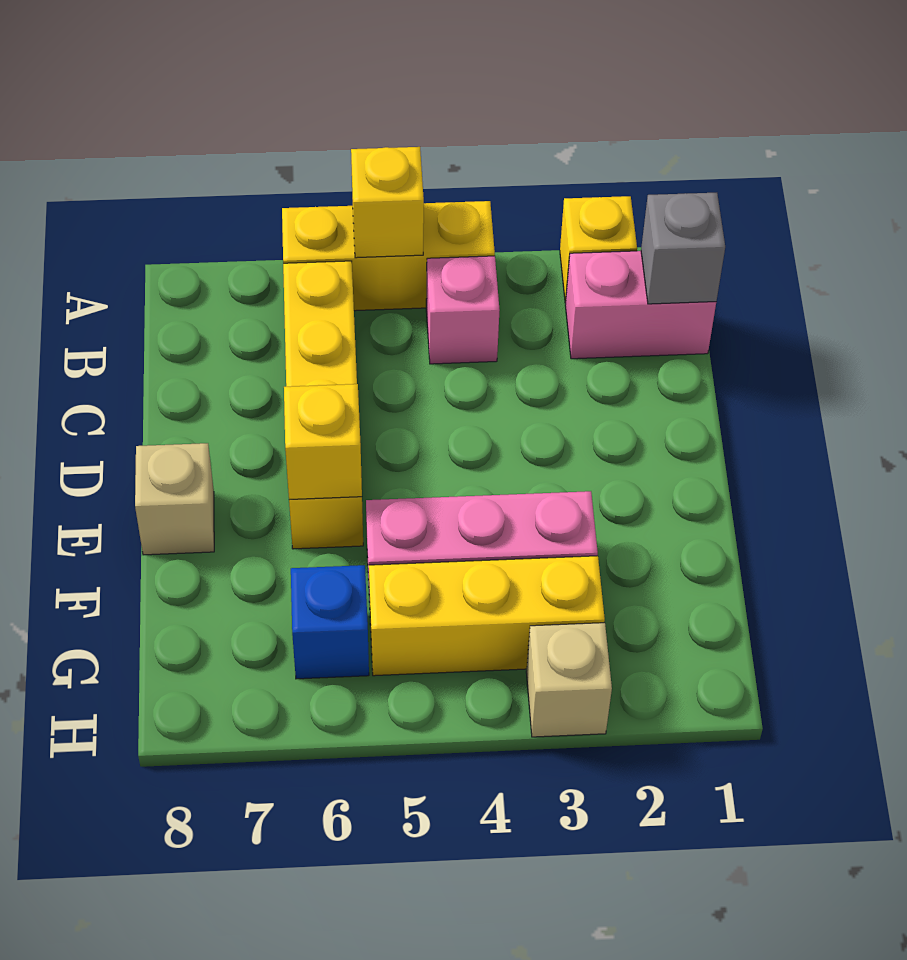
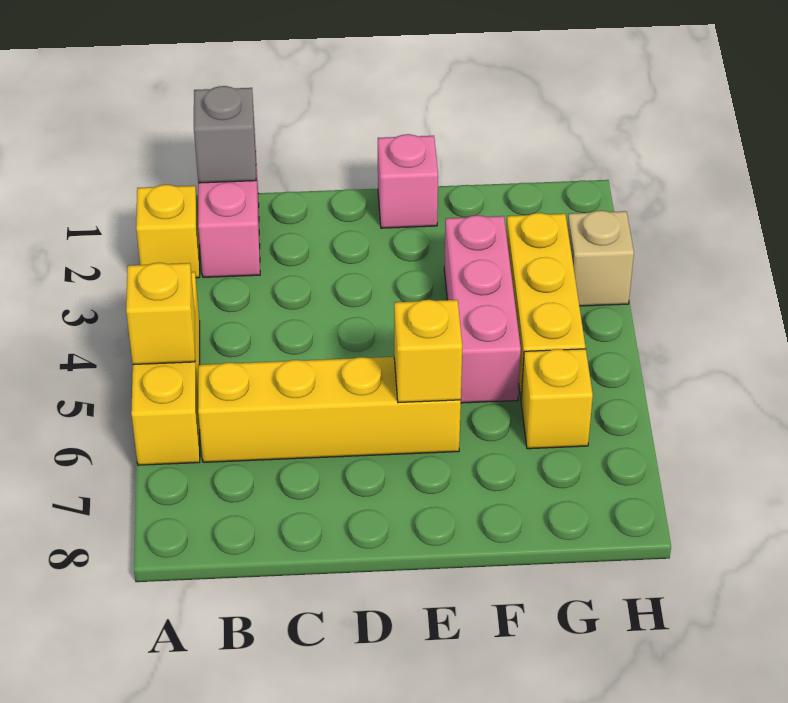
pink 1x1 brick [426,256,500,364] -> pink 1x1 brick moved to [378,134,438,228]
tan 1x1 brick [135,443,214,555] -> none
blue 1x1 brick [291,565,369,679] -> yellow 1x1 brick [521,349,593,449]

